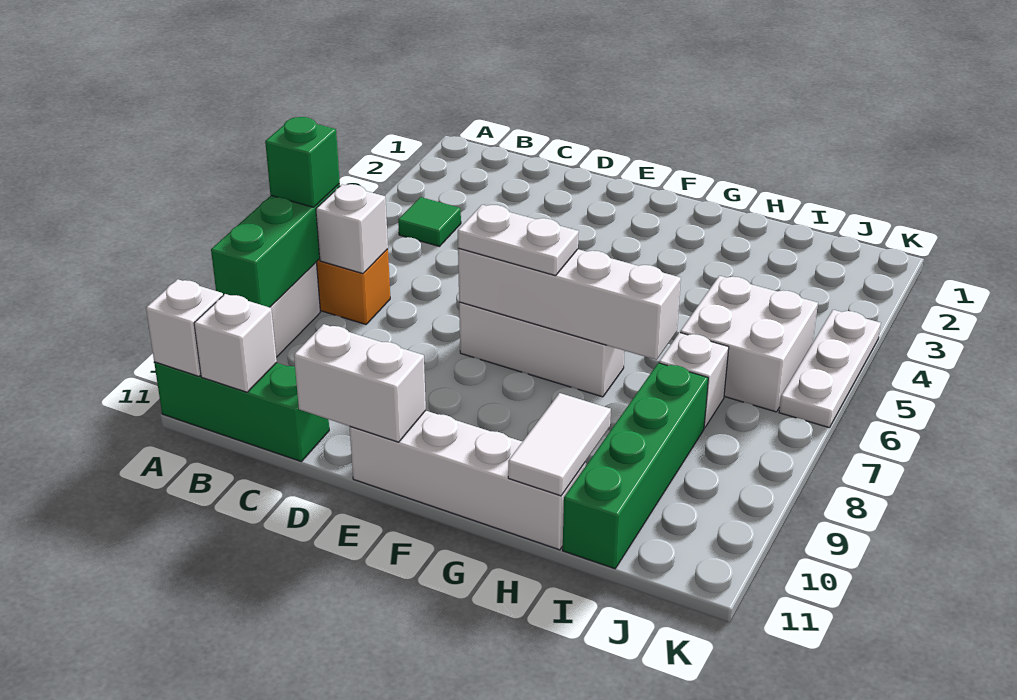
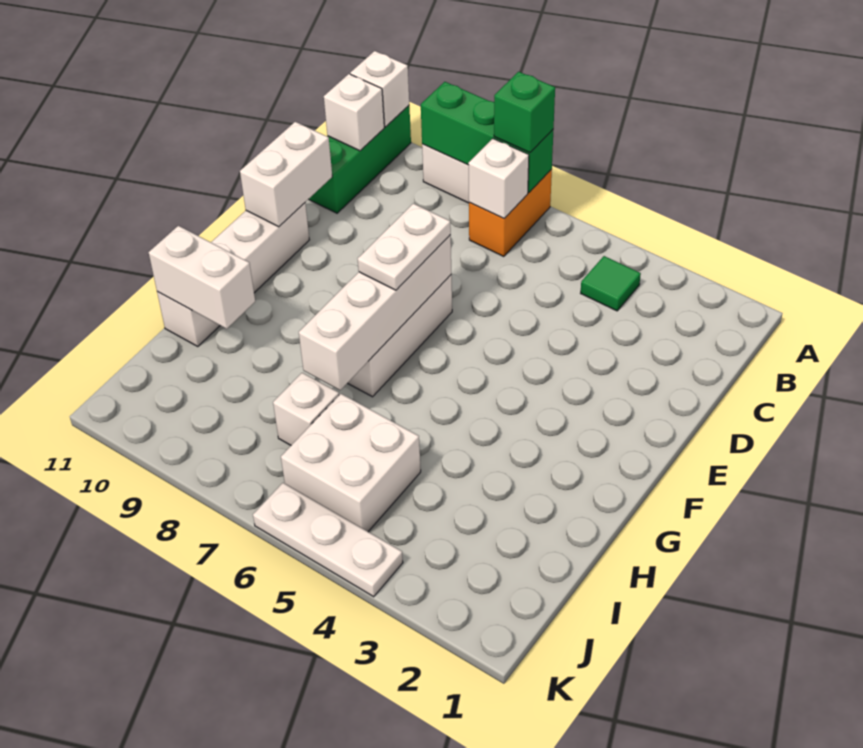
white 1x2 tile [508,393,611,496] -> white 1x2 brick [149,226,255,329]
green 1x4 brick [563,363,708,569] -> none

